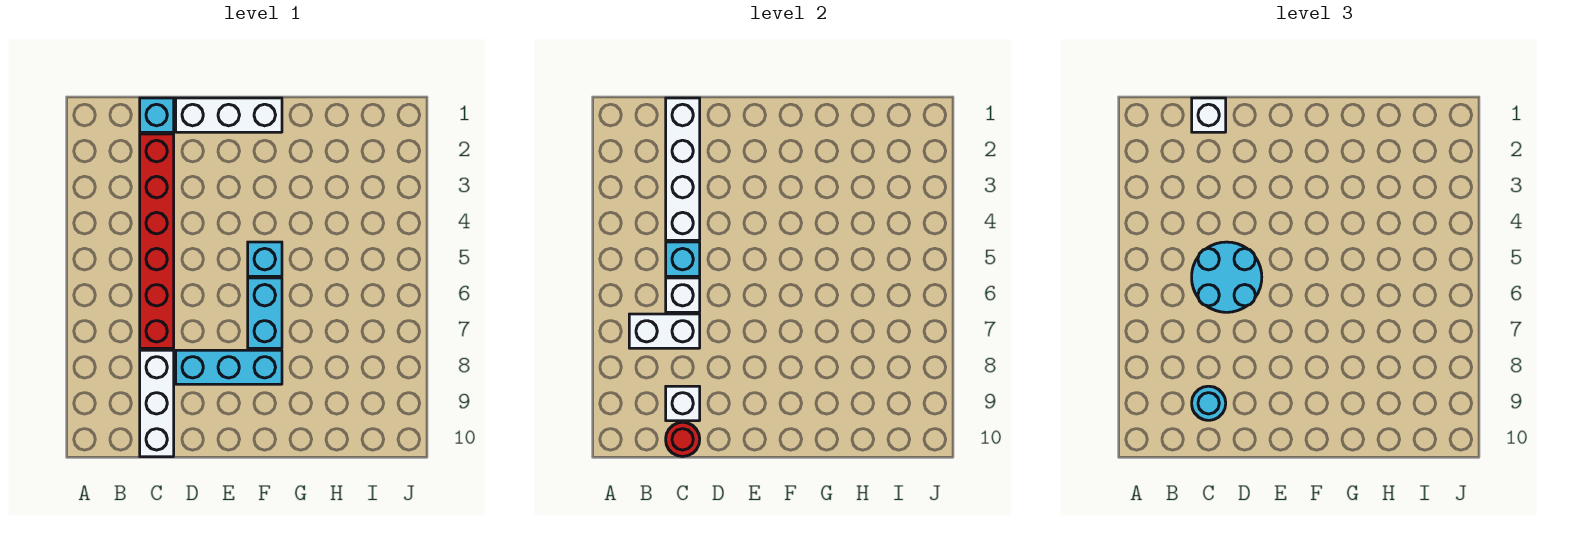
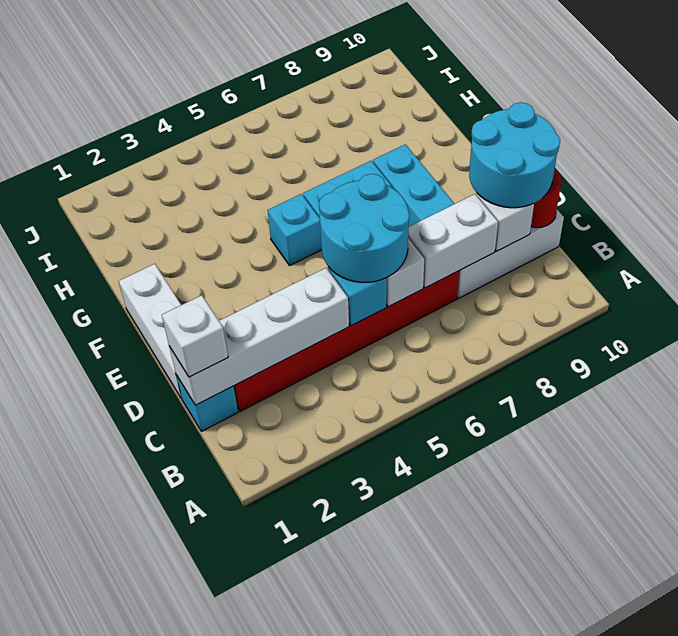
white 1x2 brick [629,314,700,348] -> white 1x2 brick turned to [408,194,498,288]
cyan 1x1 round brick [1192,386,1226,420] -> cyan 2x2 round brick [469,102,560,208]

